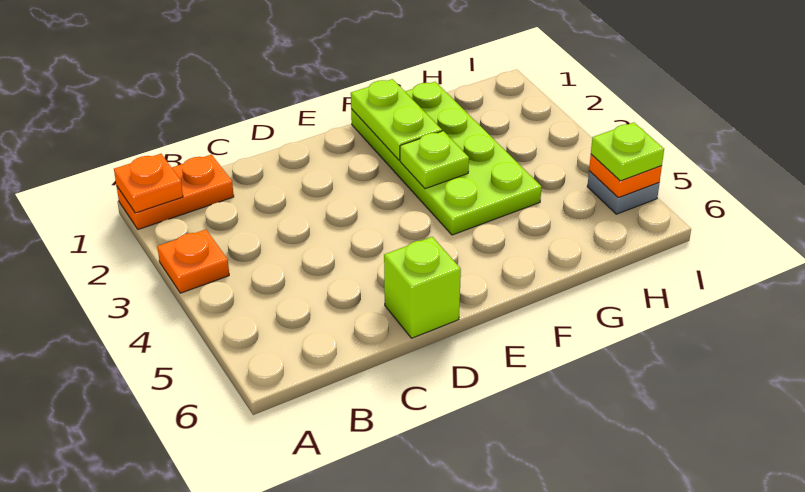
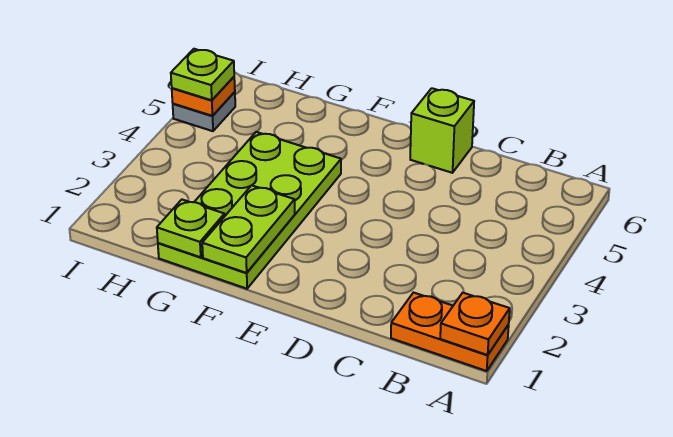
orange 1x1 plate [157,229,229,293] -> none
lime 1x1 plate [400,131,469,189] -> lime 1x1 plate moved to [157,200,225,257]

